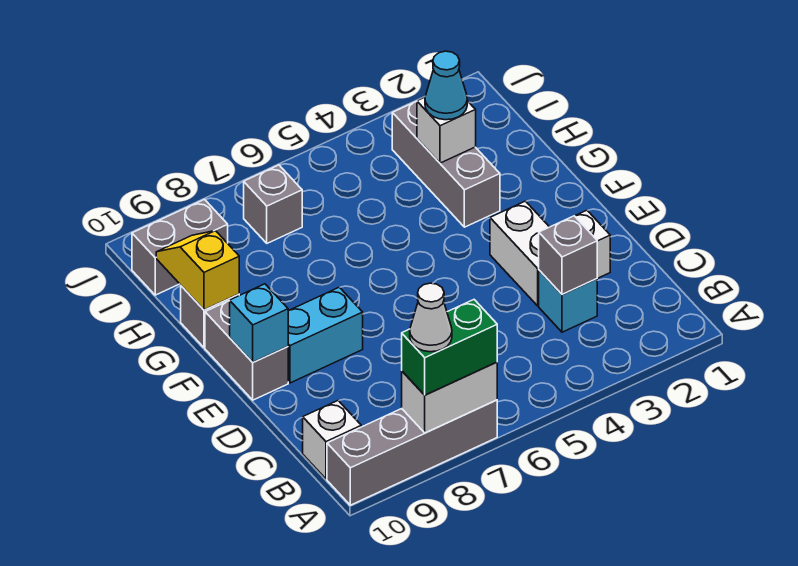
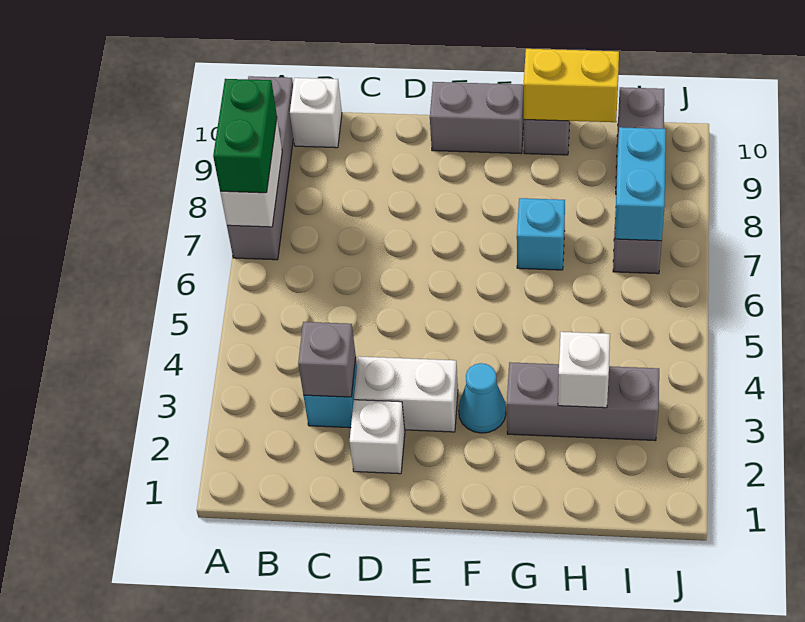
white 1x1 cone [410,283,452,352] -> none
cyan 1x2 brick [288,287,363,383] -> cyan 1x2 brick moved to [615,127,666,241]
cyan 1x1 brick [230,284,288,362] -> cyan 1x1 brick moved to [517,198,565,270]
yellow 1x2 slope [156,231,239,310] -> yellow 1x2 brick [524,49,619,122]
cyan 1x1 cone [425,51,467,120] -> cyan 1x1 cone moved to [459,363,506,433]

